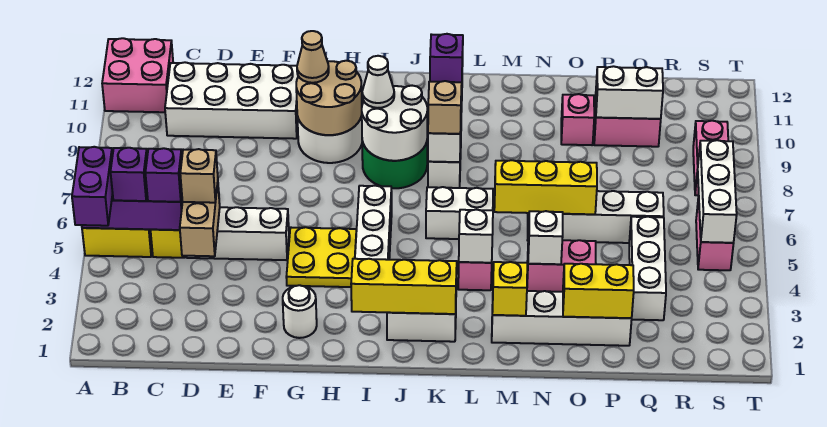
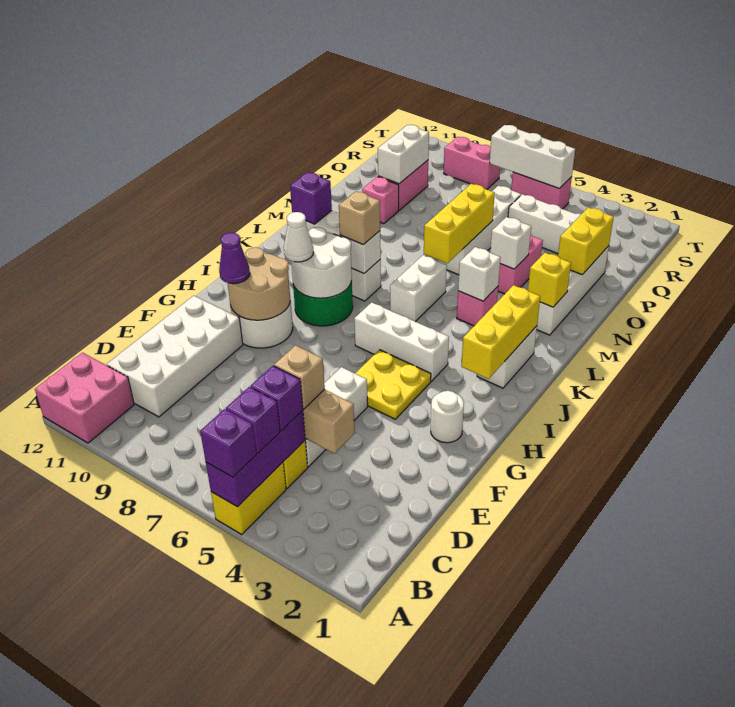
purple 1x2 brick [72,147,113,226] -> purple 1x1 brick [200,409,256,477]
tan 1x1 cone [297,31,329,83] -> purple 1x1 cone [219,233,250,284]

